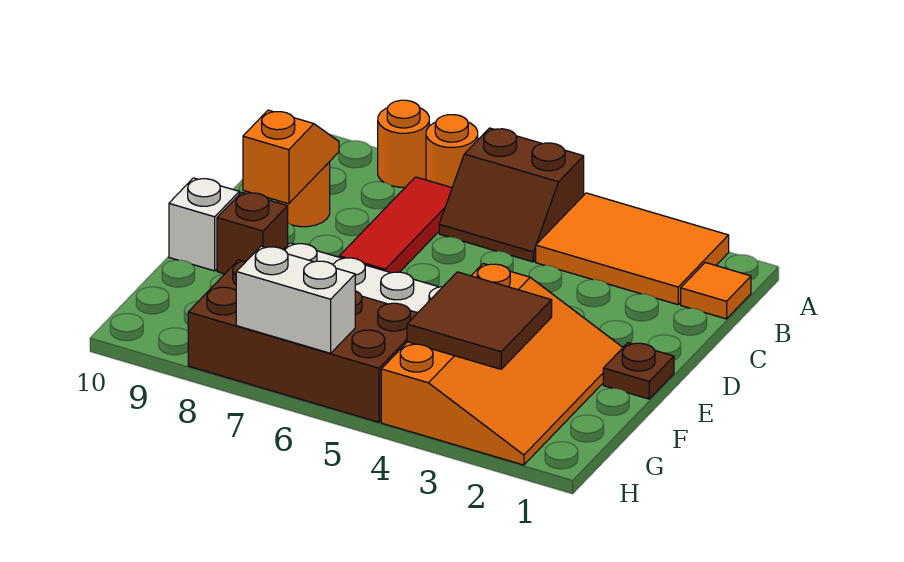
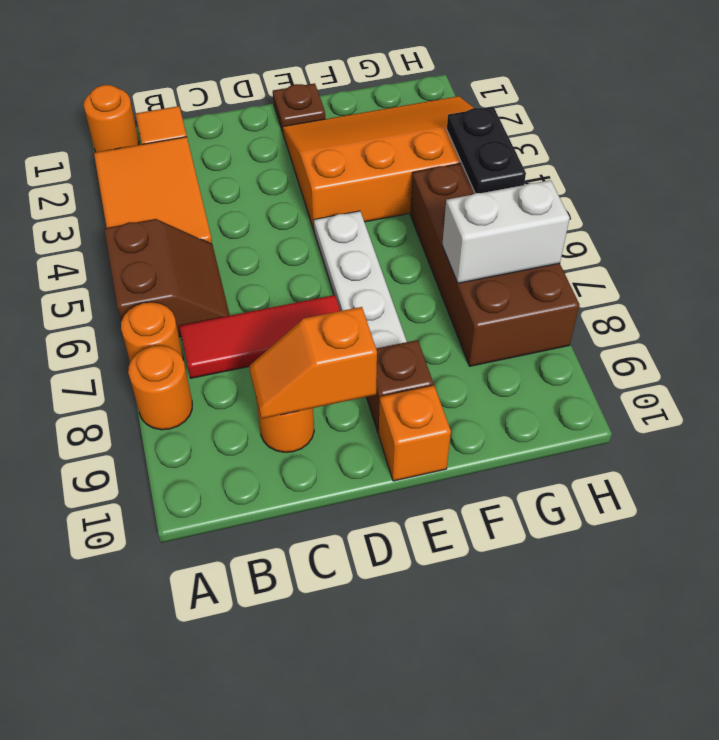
none -> orange 1x1 round brick [84,85,139,152]
white 1x1 brick [169,178,239,271] -> orange 1x1 brick [379,386,451,481]
brown 2x2 tile [407,272,552,369] -> none
none -> black 1x2 plate [447,107,526,193]
white 1x2 brick [236,246,355,353] -> white 1x2 brick turned to [442,180,570,283]

